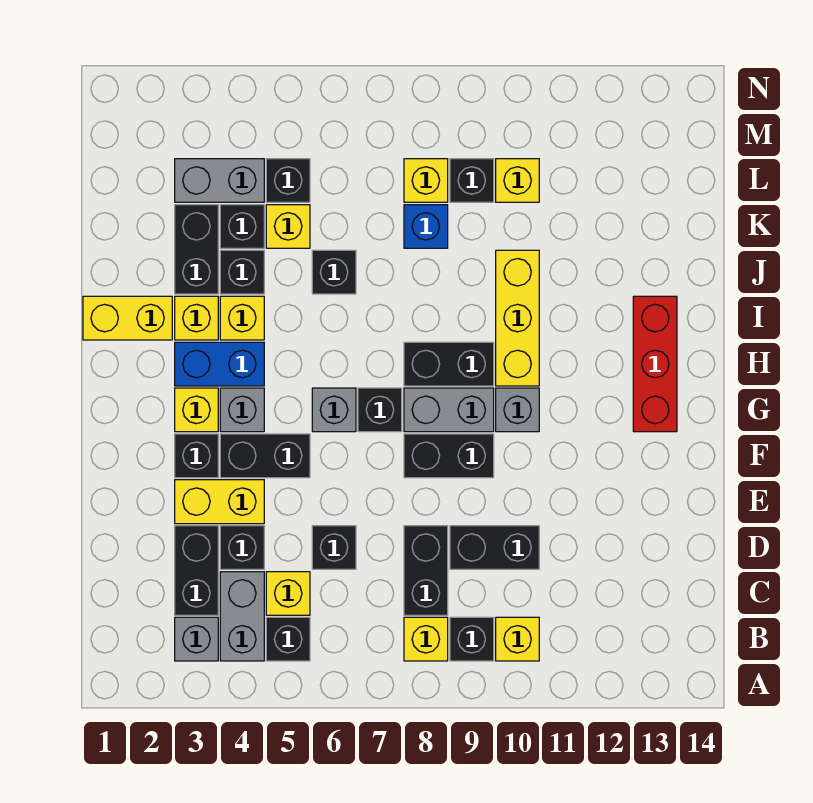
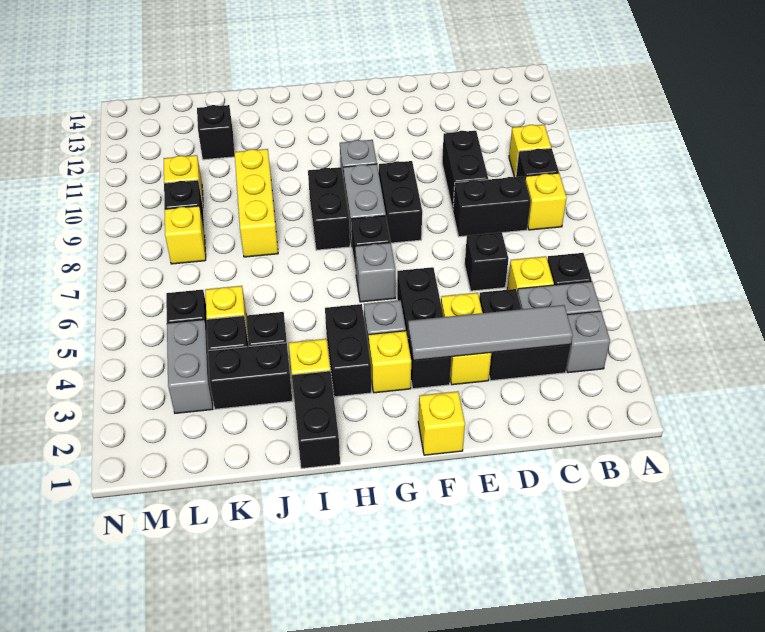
none -> grey 1x4 tile [408,305,573,360]
red 1x3 brick [633,296,677,432] -> none
blue 1x2 brick [175,342,264,386] -> black 1x2 brick [325,304,371,397]
yellow 1x3 brick [496,250,539,386] -> yellow 1x3 brick turned to [234,149,278,257]
yellow 1x2 brick [83,296,172,340] -> black 1x2 brick [292,371,340,469]
yellow 1x1 brick [220,296,264,340] -> yellow 1x1 brick moved to [418,391,465,455]
black 1x1 brick [312,250,356,294] -> black 1x1 brick moved to [197,105,235,160]
blue 1x1 brick [404,205,448,248] -> none

